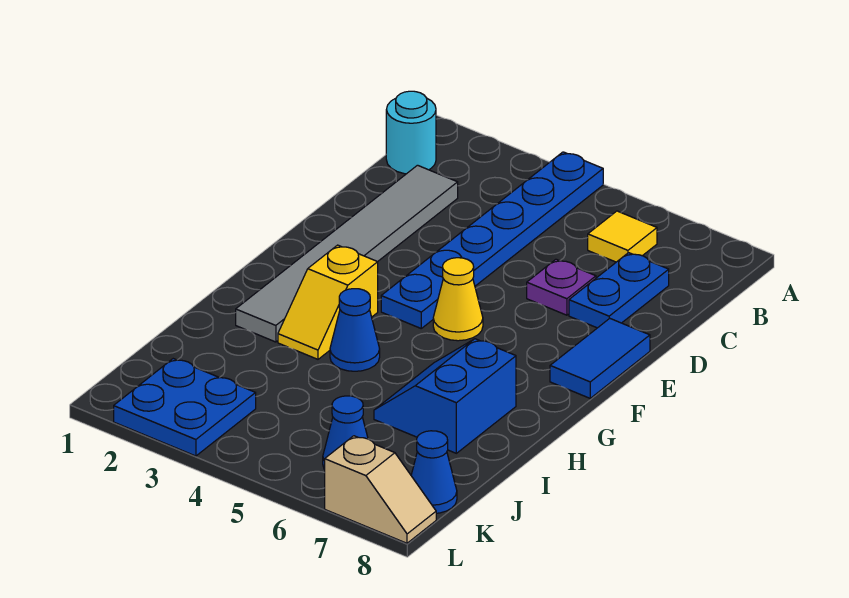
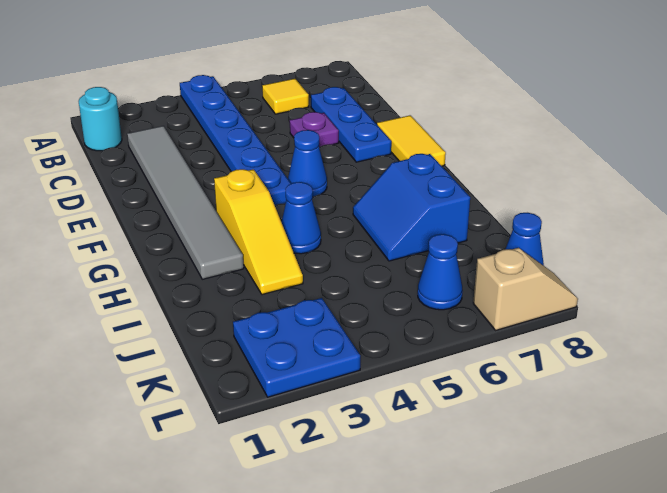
blue 1x2 plate [569,253,669,328] -> blue 1x3 plate [311,87,391,162]
blue 1x2 tile [550,318,650,398] -> yellow 1x2 tile [377,115,446,166]
yellow 1x1 cone [433,258,483,341] -> blue 1x1 cone [288,130,327,197]
yellow 1x2 slope [278,245,378,359] -> yellow 1x3 slope [214,169,303,295]

